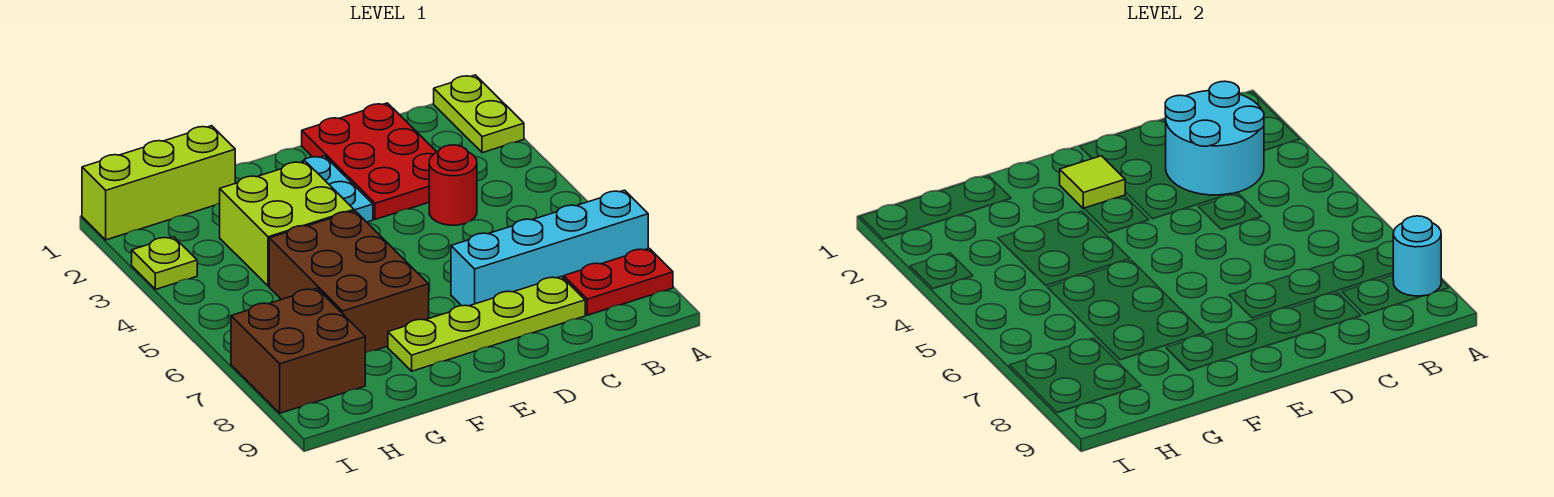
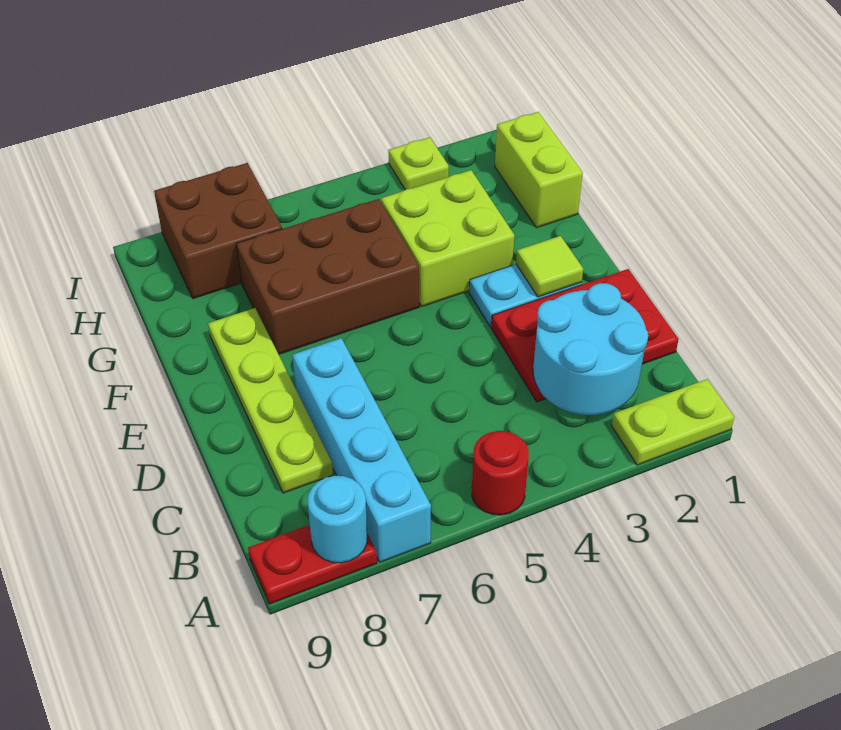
red 1x2 plate [564,248,673,315] -> red 1x2 plate turned to [248,525,377,604]
red 1x1 round brick [429,145,477,225] -> red 1x1 round brick moved to [472,431,529,515]
lime 1x3 brick [82,126,235,240] -> lime 1x2 brick [495,112,583,228]

